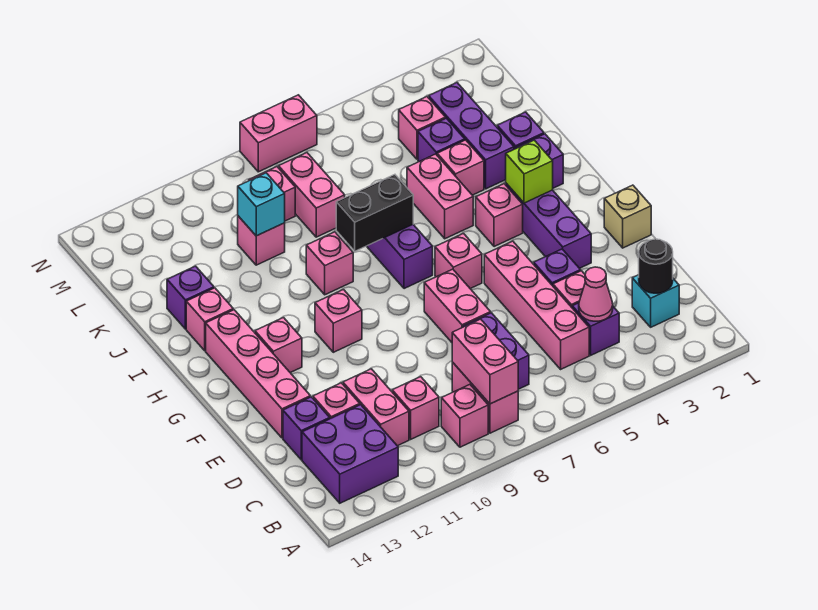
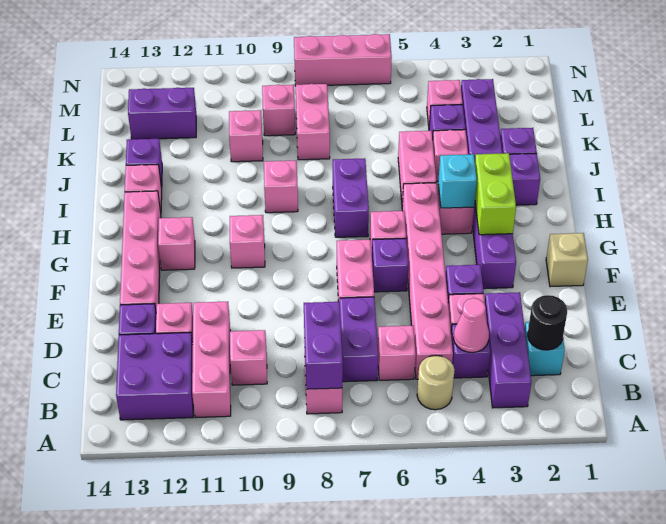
none -> purple 1x3 brick [485,292,531,408]
none -> tan 1x1 round brick [417,356,455,410]
pink 1x2 brick [452,319,518,404] -> purple 1x2 brick [304,302,343,389]
pink 1x1 brick [441,385,488,447] -> pink 1x1 brick moved to [378,326,416,380]
pink 1x4 brick [484,241,589,369] -> pink 1x6 brick [402,183,453,379]
pink 1x2 brick [343,369,409,446] -> pink 1x3 brick [192,302,231,418]
none -> purple 1x1 brick [372,239,408,292]
lime 1x1 brick [506,140,553,203] -> lime 1x2 brick [475,153,516,235]
black 1x2 brick [336,175,413,251] -> none
cyan 1x1 brick [238,173,285,236] -> cyan 1x1 brick moved to [438,154,477,208]
none -> purple 1x2 brick [128,88,196,139]
pink 1x2 brick [240,95,317,172] -> pink 1x3 brick [294,34,392,86]

